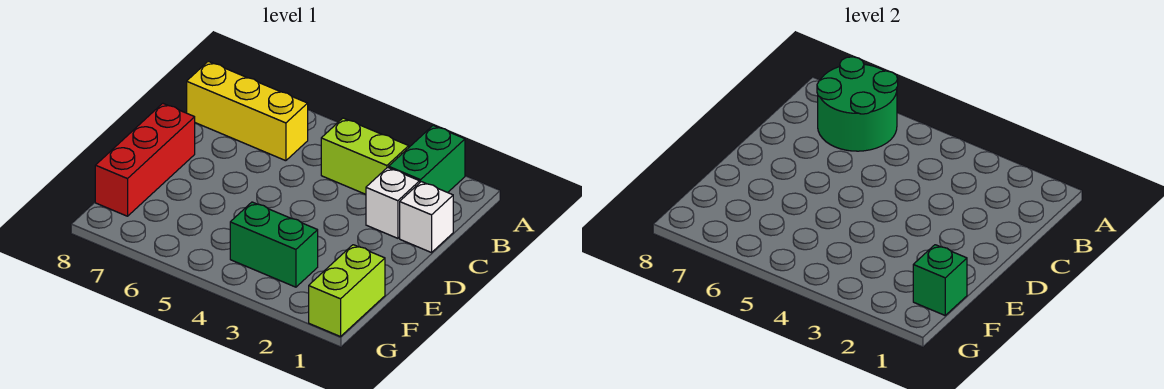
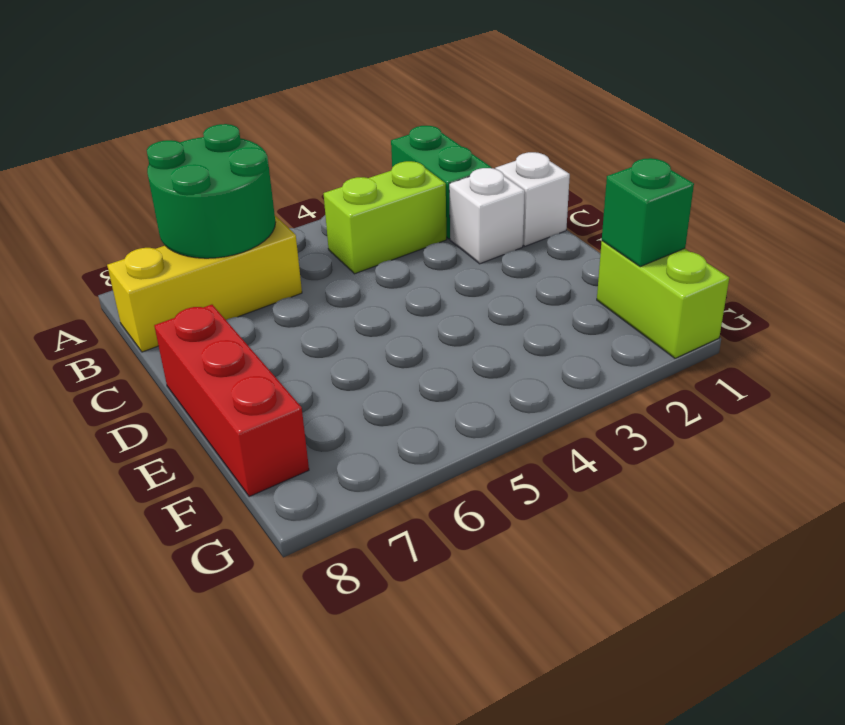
green 1x2 brick [230,202,318,287] -> none

